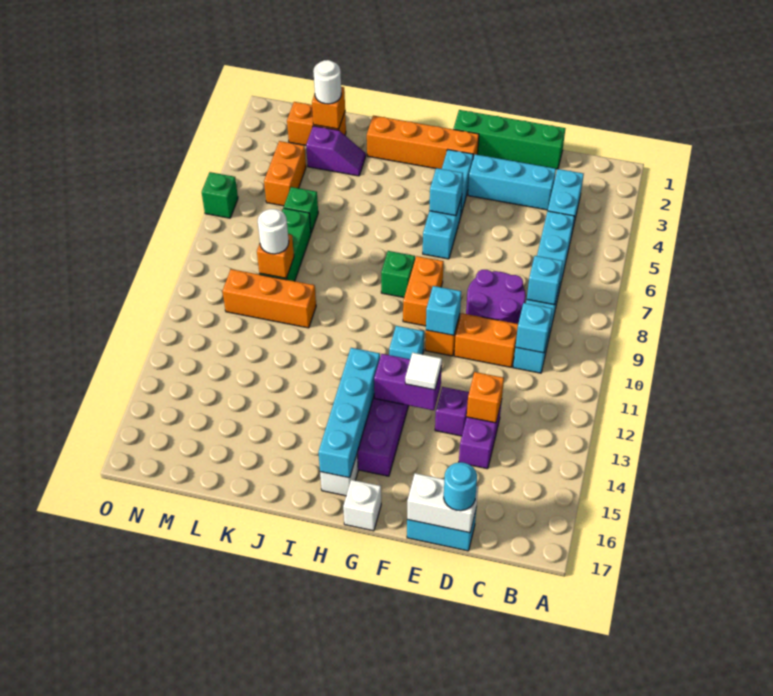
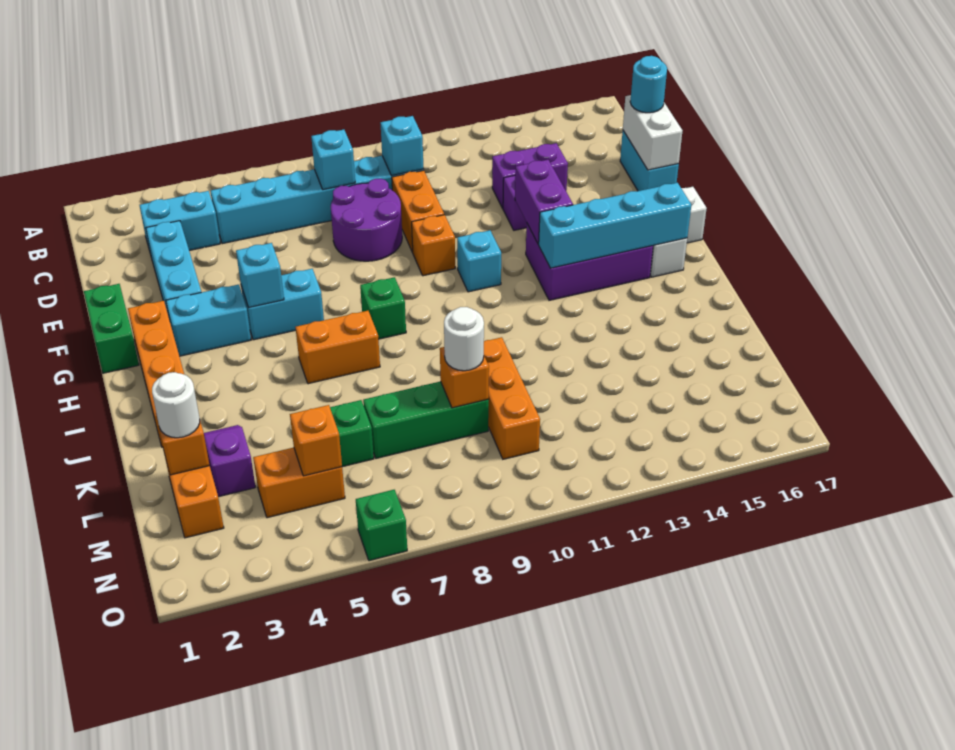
green 1x4 brick [454,110,565,169] -> green 1x2 brick [84,284,139,373]
orange 1x1 brick [467,372,504,423] -> orange 1x1 brick moved to [290,405,342,476]
cyan 1x1 brick [426,286,461,335] -> none
white 1x1 tile [405,353,442,390] -> none
orange 1x2 brick [403,256,444,326] -> orange 1x2 brick moved to [295,311,380,384]

